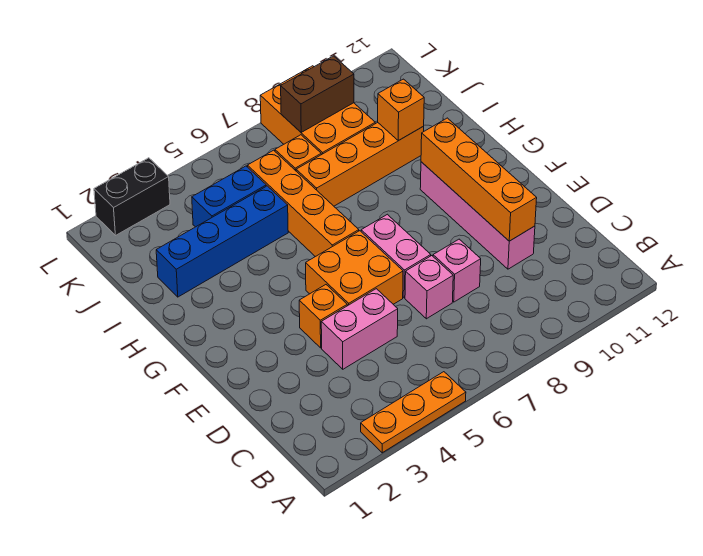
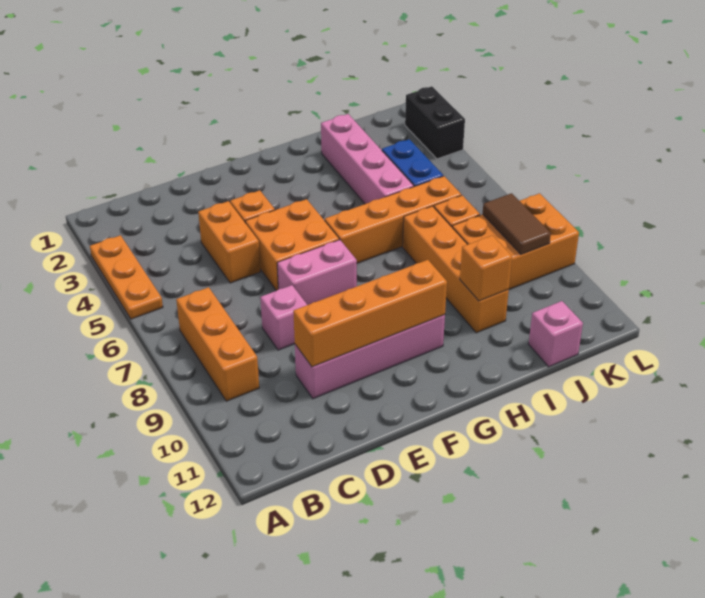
none -> orange 1x3 brick [176,287,259,401]
pink 1x2 brick [321,289,398,369] -> orange 1x2 brick [198,201,261,283]
pink 1x1 brick [405,256,453,319] -> pink 1x1 brick moved to [528,301,583,367]
blue 1x4 brick [156,186,288,297] -> pink 1x4 brick [321,114,414,204]
brown 1x2 brick [281,56,354,132] -> brown 1x2 tile [483,193,551,254]

